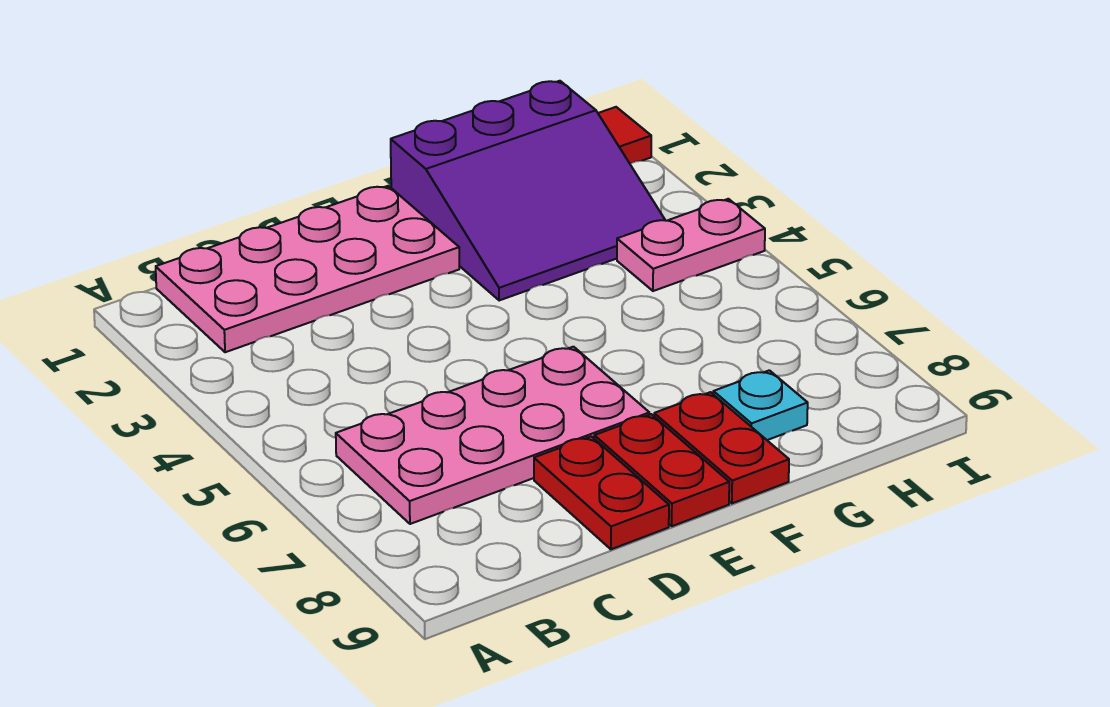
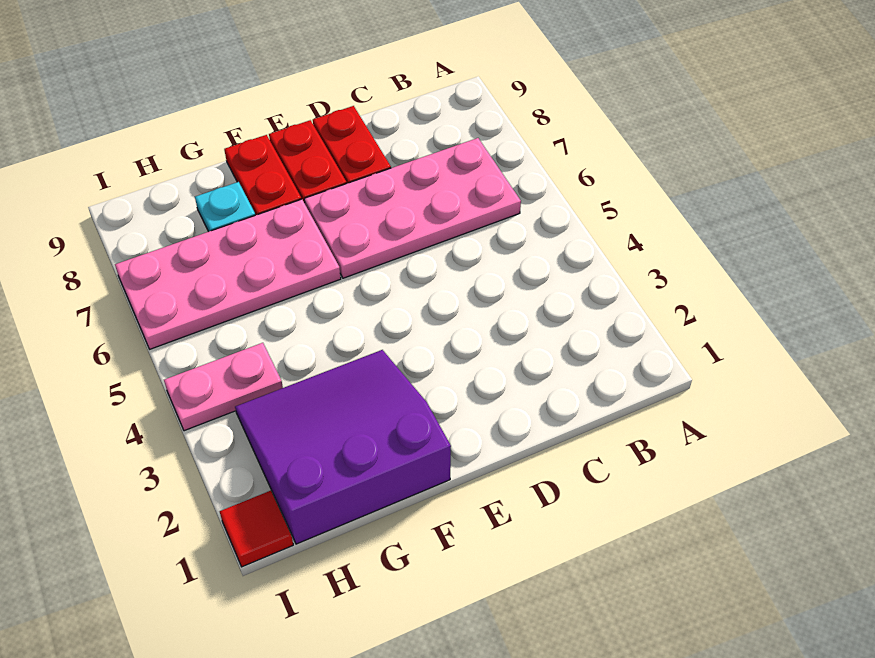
pink 2x4 plate [156,186,459,352] -> pink 2x4 plate moved to [115,199,341,349]

